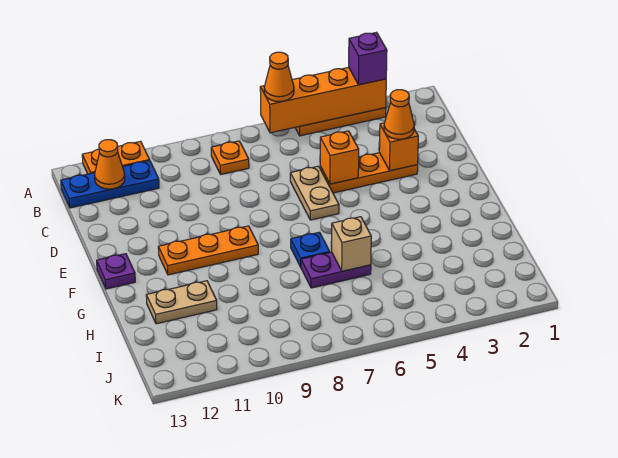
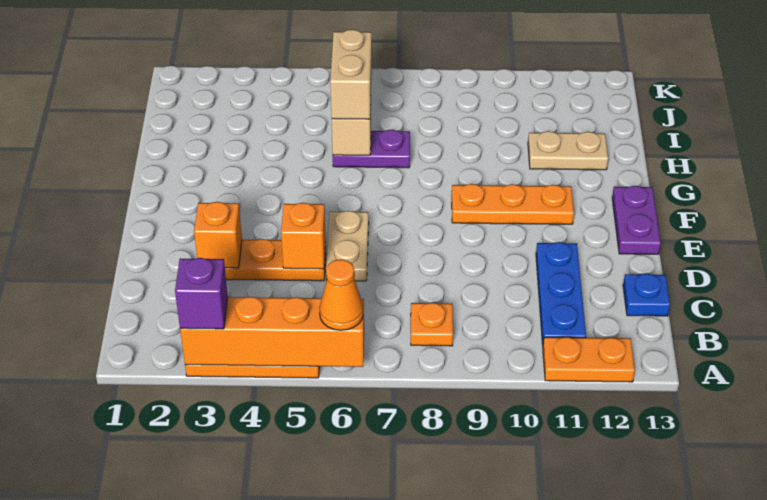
blue 1x3 plate [61,161,159,208] -> blue 1x3 plate turned to [536,242,586,344]
orange 1x1 cone [95,140,125,189] -> none
orange 1x1 cone [384,90,414,139] -> none
purple 1x1 plate [97,254,135,289] -> purple 1x2 plate [612,186,661,254]
blue 1x1 plate [291,232,330,267] -> blue 1x1 plate moved to [623,274,670,316]
none -> tan 1x2 brick [330,30,372,119]

